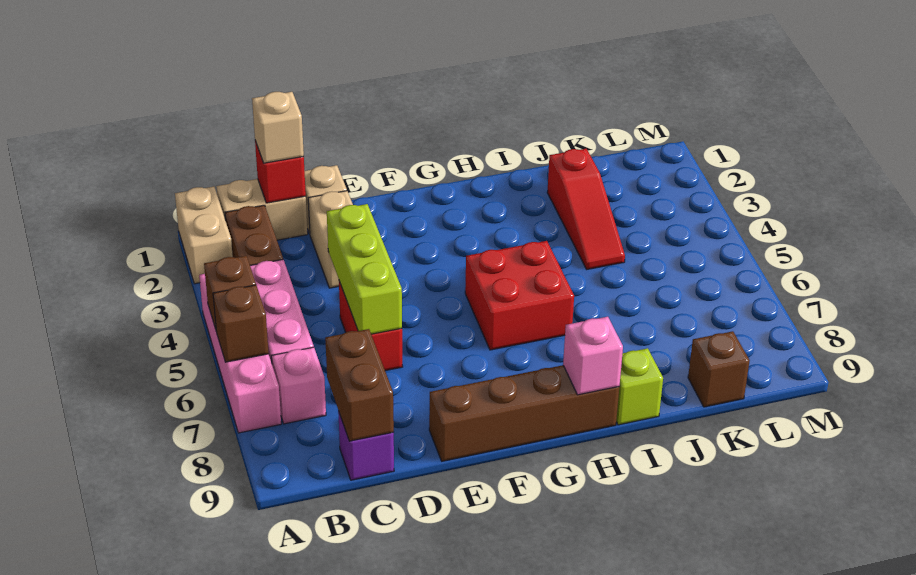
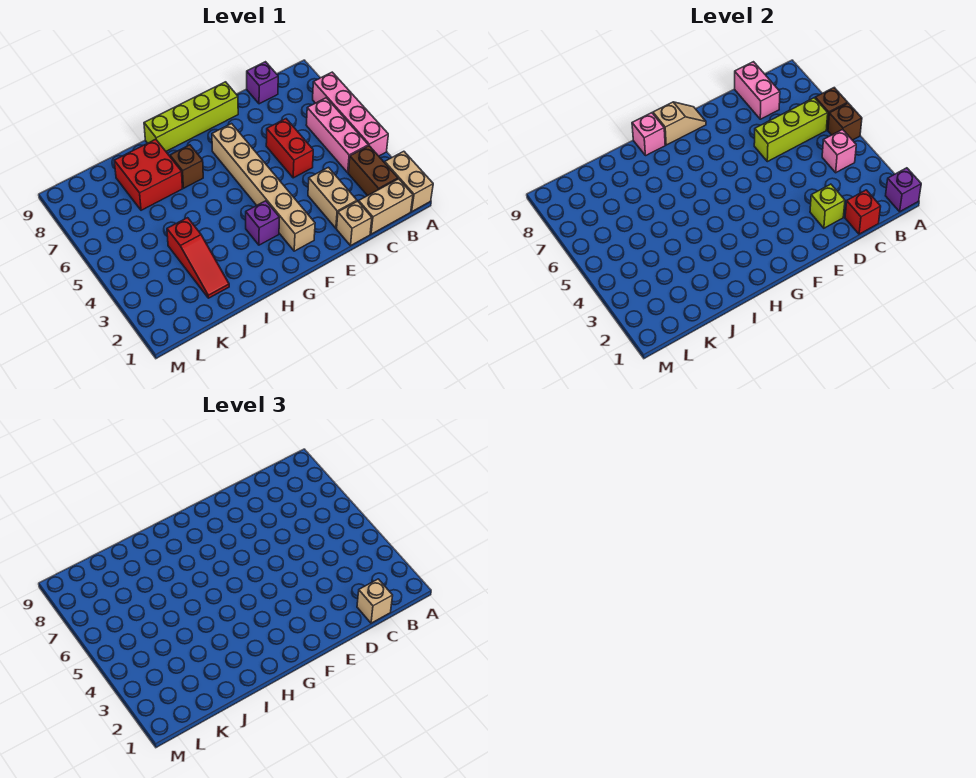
none -> purple 1x1 brick [886,168,921,211]
pink 1x1 brick [271,347,326,424] -> pink 1x1 brick moved to [822,129,856,173]
brown 1x2 brick [325,329,394,441] -> pink 1x2 brick [735,62,780,119]
lime 1x3 brick [327,204,402,334] -> lime 1x3 brick turned to [754,98,828,162]
brown 1x4 brick [429,365,619,461] -> lime 1x4 brick [144,82,238,151]
none -> tan 1x6 brick [212,124,315,251]
none -> tan 1x2 slope [653,102,706,145]
none -> purple 1x1 brick [246,201,279,245]
red 2x2 brick [465,241,574,350] -> red 2x2 brick moved to [114,139,182,210]
lime 1x1 brick [616,348,663,425] -> lime 1x1 brick moved to [810,184,845,228]
red 1x3 slope [547,149,625,269] -> red 1x3 slope turned to [167,218,229,298]
brown 1x1 brick [688,331,750,407] -> brown 1x1 brick moved to [170,145,203,188]

